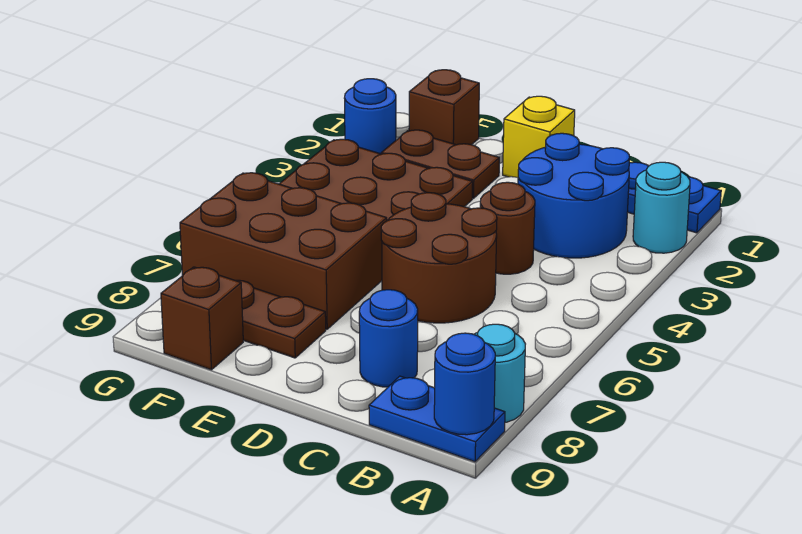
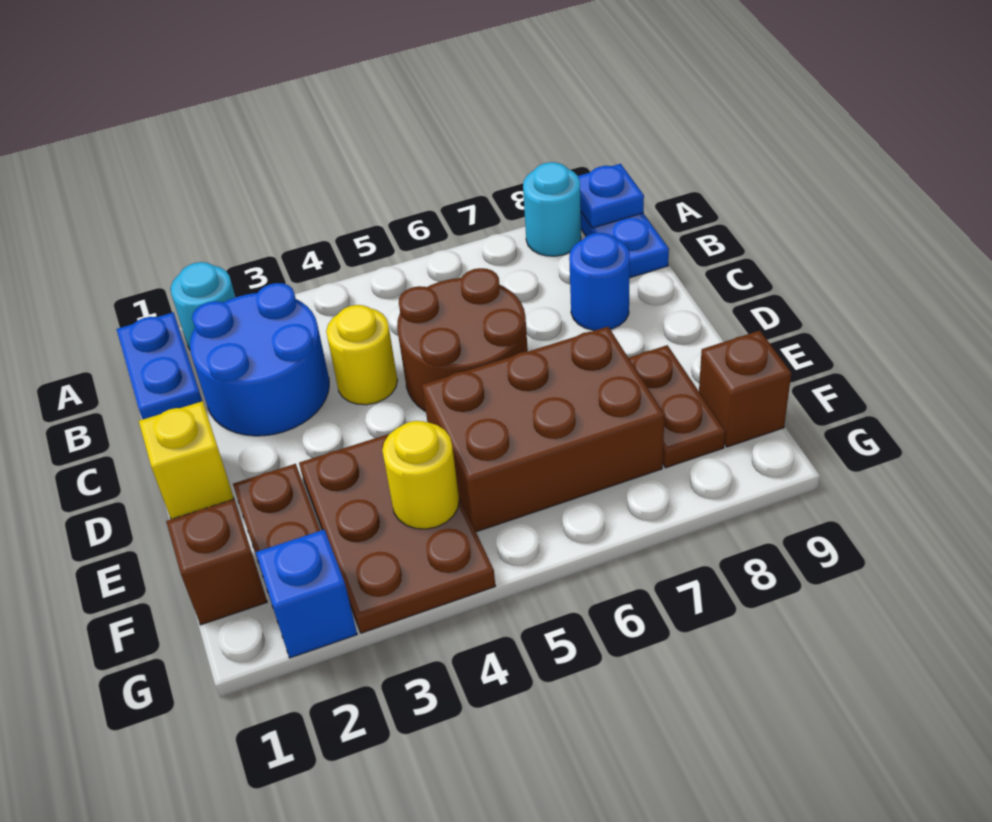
blue 1x1 round brick [434,333,495,435] -> blue 1x1 plate [578,164,644,228]
brown 1x1 round brick [480,182,535,274] -> yellow 1x1 round brick [326,305,398,405]
brown 2x3 brick [180,173,387,329] -> brown 2x3 brick turned to [422,327,665,532]
none -> yellow 1x1 round brick [382,421,459,529]
blue 1x1 round brick [344,79,396,154] -> blue 1x1 brick [256,529,357,658]

